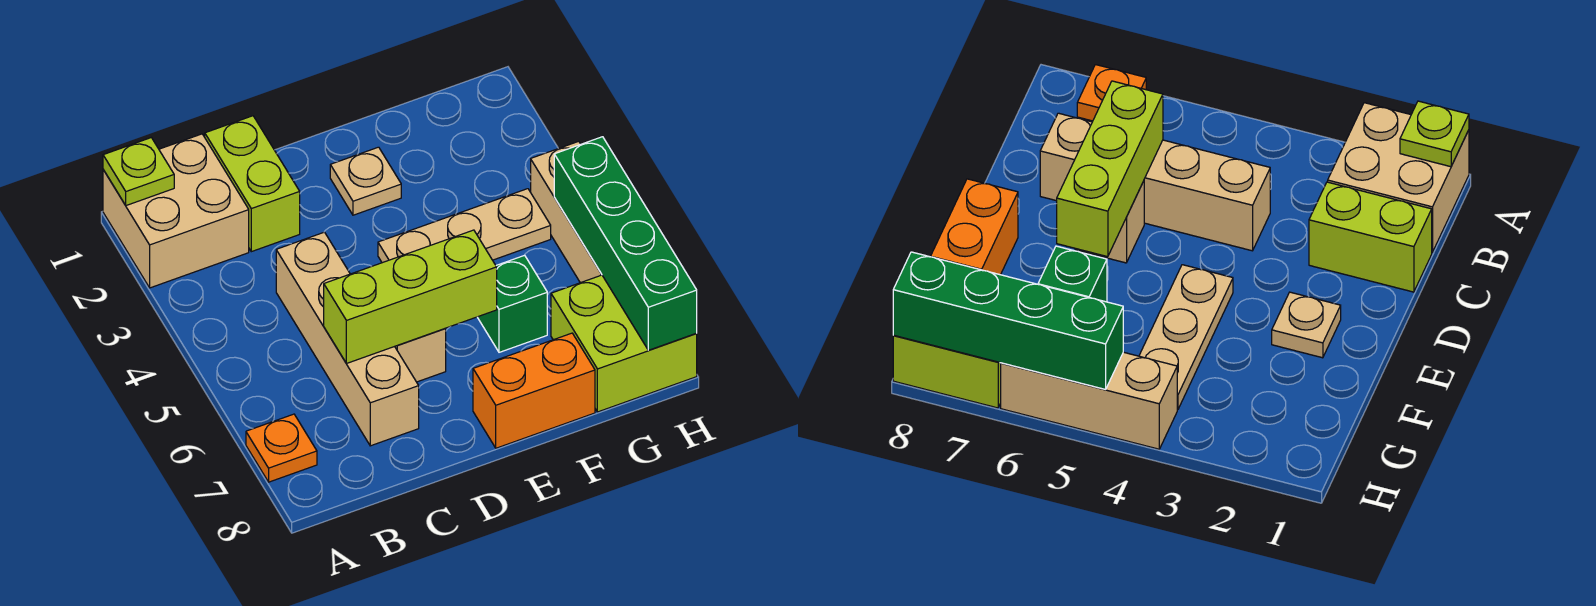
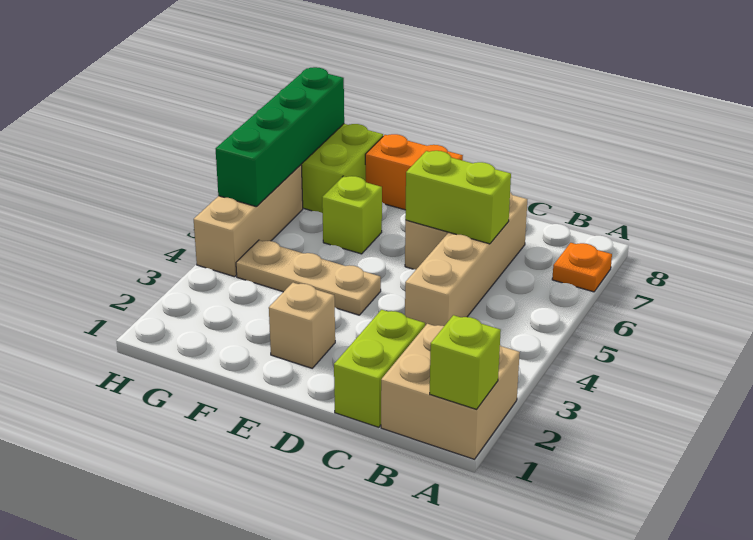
lime 1x1 plate [103,138,174,206] -> lime 1x1 brick [430,315,501,409]
lime 1x3 brick [324,230,497,364] -> lime 1x2 brick [405,151,511,244]
tan 1x1 plate [330,147,401,215] -> tan 1x1 brick [269,283,335,368]
green 1x1 brick [478,255,547,352] -> lime 1x1 brick [322,176,382,254]

